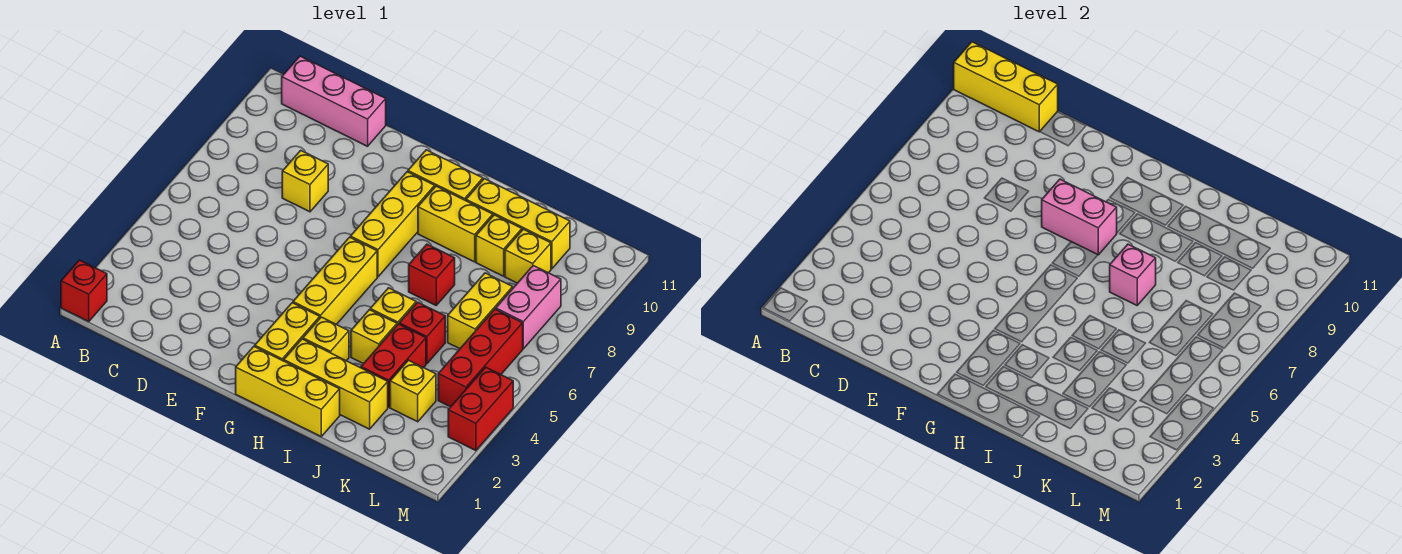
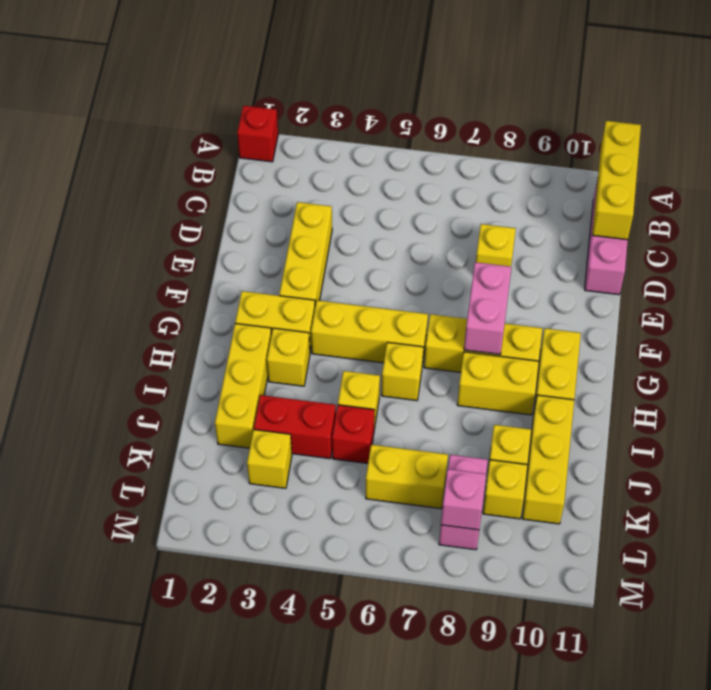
yellow 1x3 brick [236,346,340,436] -> yellow 1x3 brick moved to [279,202,332,306]
yellow 1x2 brick [418,186,493,262] -> yellow 1x2 brick turned to [457,352,539,415]
yellow 1x1 brick [351,310,397,364] -> yellow 1x1 brick moved to [382,342,423,401]
red 1x1 brick [409,244,455,305] -> none
pink 1x1 brick [1110,244,1156,305] -> pink 1x1 brick moved to [441,469,486,530]
red 1x3 brick [438,309,523,407] -> none
pink 1x2 brick [496,266,561,349] -> pink 1x2 brick turned to [439,455,488,550]
red 1x2 brick [448,367,513,451] -> none

